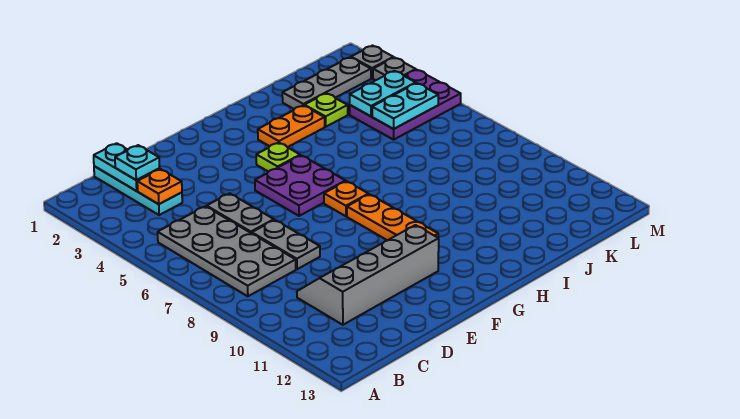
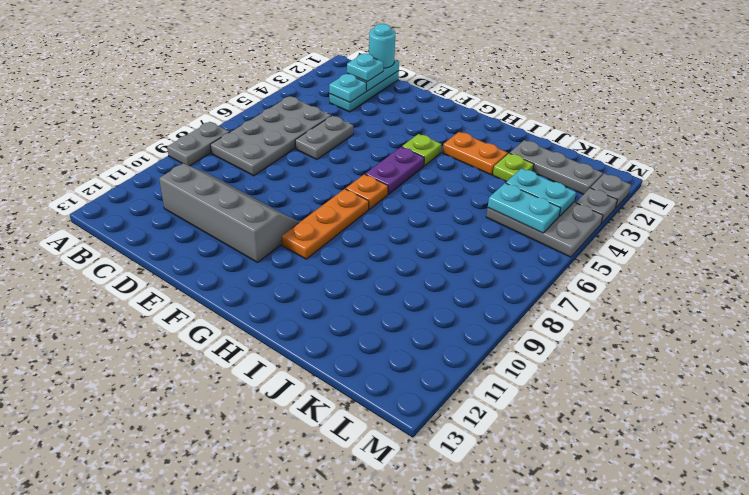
none -> cyan 1x1 round brick [369,24,395,68]
orange 1x1 plate [137,169,182,204] -> cyan 1x1 plate [329,74,366,102]
grey 1x2 plate [252,220,320,269] -> grey 1x2 plate moved to [167,122,230,166]
purple 2x2 plate [255,155,345,216] -> purple 1x2 plate [365,147,424,194]
purple 2x3 plate [350,70,461,140] -> grey 2x3 plate [486,202,603,257]

